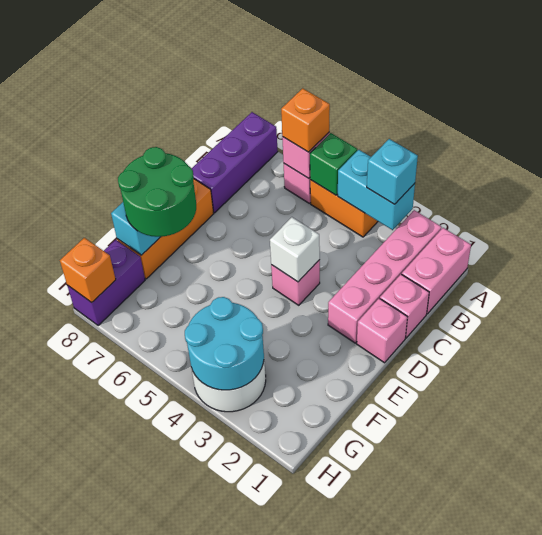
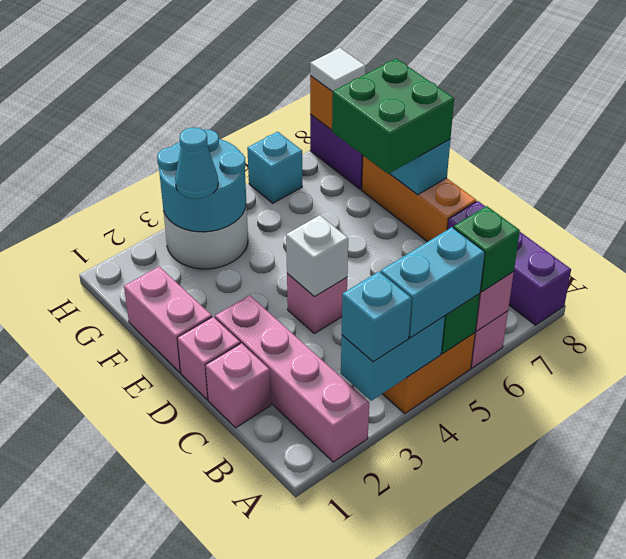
pink 1x2 brick [402,228,471,314] -> pink 1x2 brick moved to [124,267,212,372]
none -> cyan 1x2 brick [381,227,485,338]
orange 1x1 brick [281,88,330,152] -> green 1x1 brick [454,206,520,292]
green 2x2 round brick [118,147,196,237] -> green 2x2 brick [332,59,454,174]
none -> cyan 1x1 cone [175,127,218,199]
none -> cyan 1x1 brick [247,132,302,203]
none -> white 1x1 tile [310,48,366,92]

